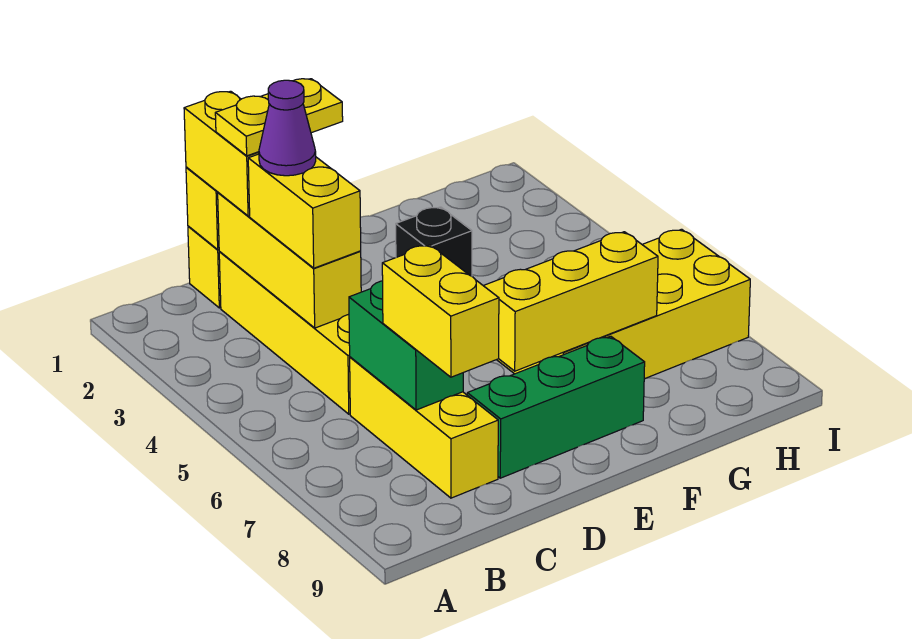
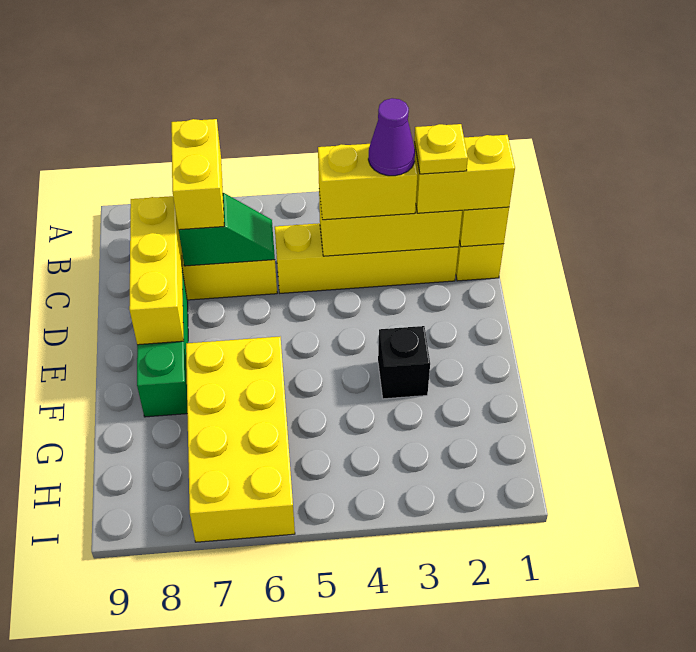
yellow 1x2 plate [215,79,343,156] -> yellow 1x1 plate [414,124,468,174]
green 1x2 brick [349,281,463,410] -> green 1x2 slope [179,193,275,266]
yellow 1x2 brick [382,245,499,377] -> yellow 1x2 brick turned to [171,119,224,230]
yellow 1x3 brick [484,232,658,371] -> yellow 1x3 brick moved to [129,196,184,345]

